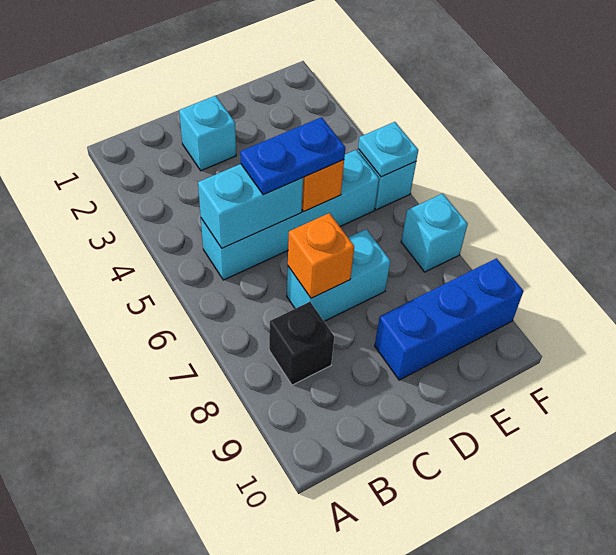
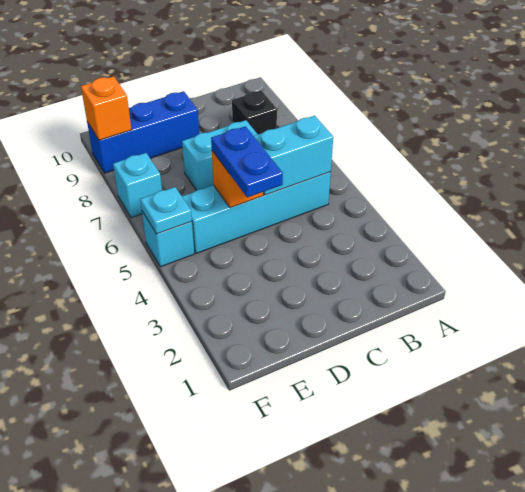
cyan 1x1 brick [179,96,236,171] -> none
blue 1x2 plate [240,117,345,195] -> blue 1x2 plate turned to [211,126,283,197]
orange 1x1 brick [288,213,354,298] -> orange 1x1 brick moved to [81,76,132,140]

